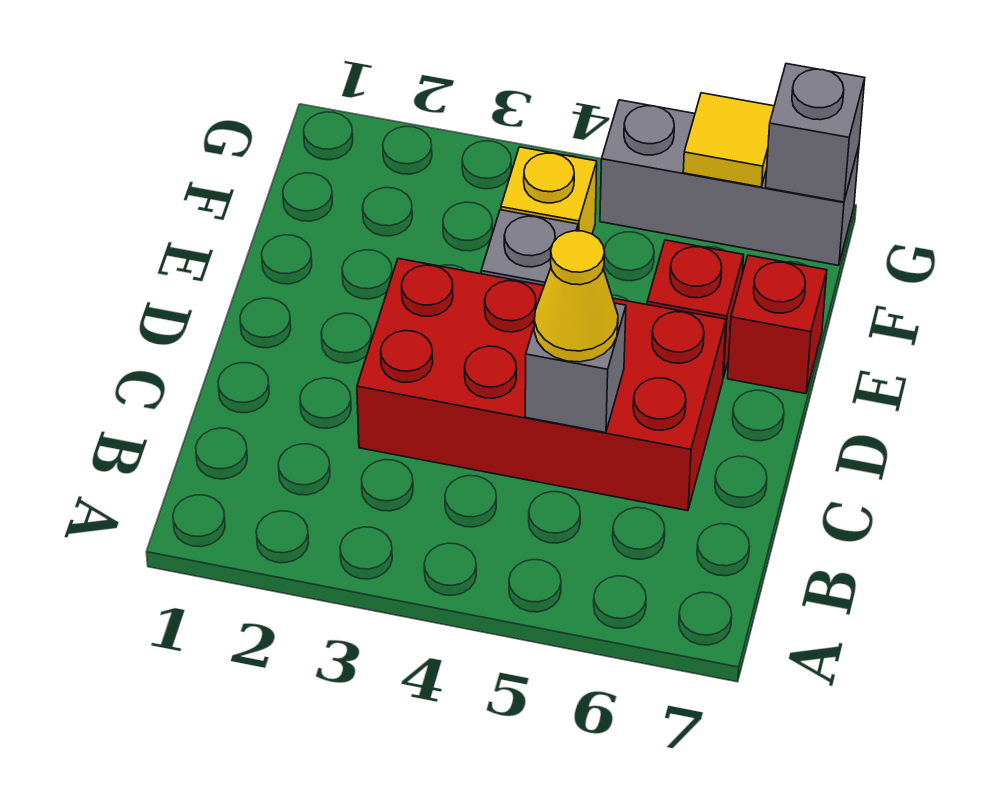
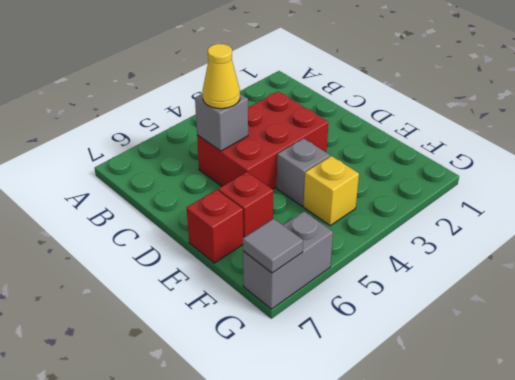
red 2x4 brick [357,259,726,511] -> red 2x3 brick [197,92,329,189]
grey 1x3 brick [600,100,859,265] -> grey 1x2 brick [243,212,333,309]
yellow 1x1 tile [683,93,774,187] -> none
grey 1x1 brick [766,64,865,202] -> grey 1x1 tile [243,219,303,273]

